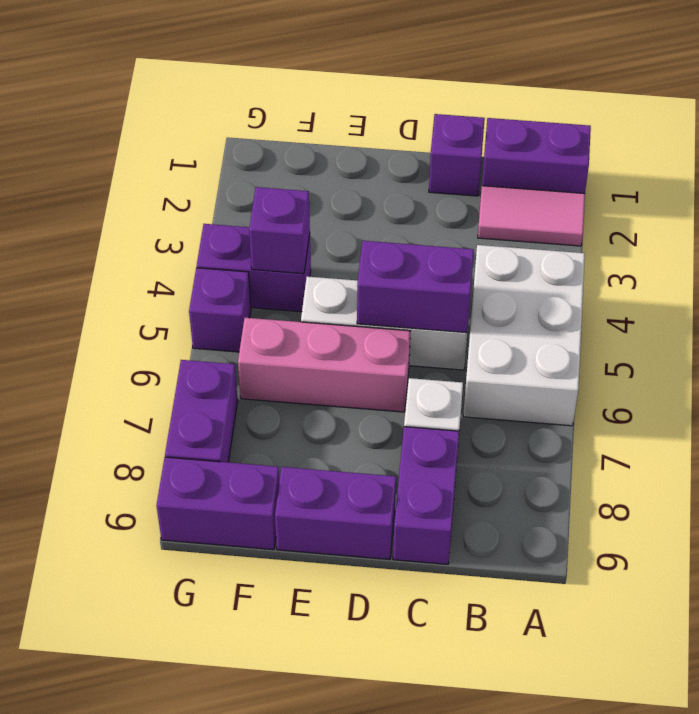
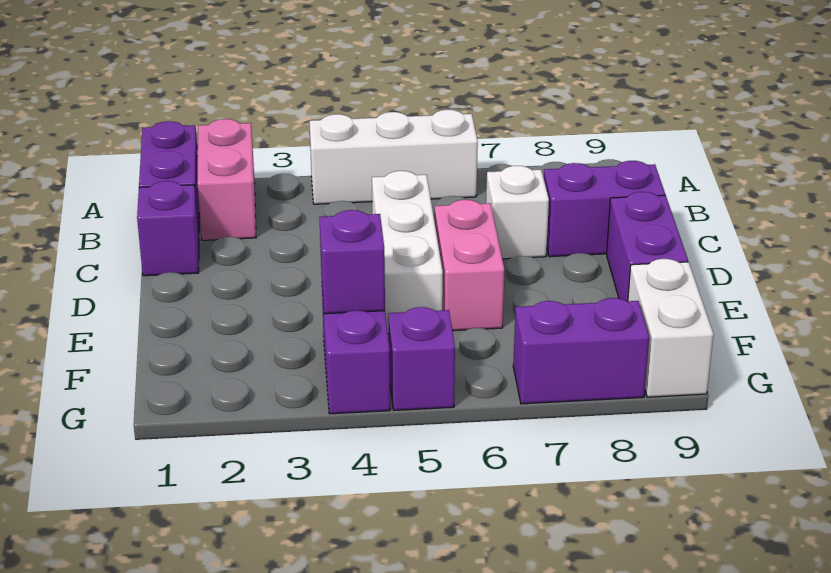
pink 1x2 tile [478,186,585,246] -> pink 1x2 brick [197,119,256,240]
white 2x3 brick [463,245,585,426] -> white 1x3 brick [309,110,478,204]
purple 1x2 brick [357,241,474,333] -> none
pink 1x3 brick [238,318,410,412] -> pink 1x2 brick [435,200,504,331]
purple 1x2 brick [156,457,279,550] -> white 1x2 brick [628,259,713,397]

